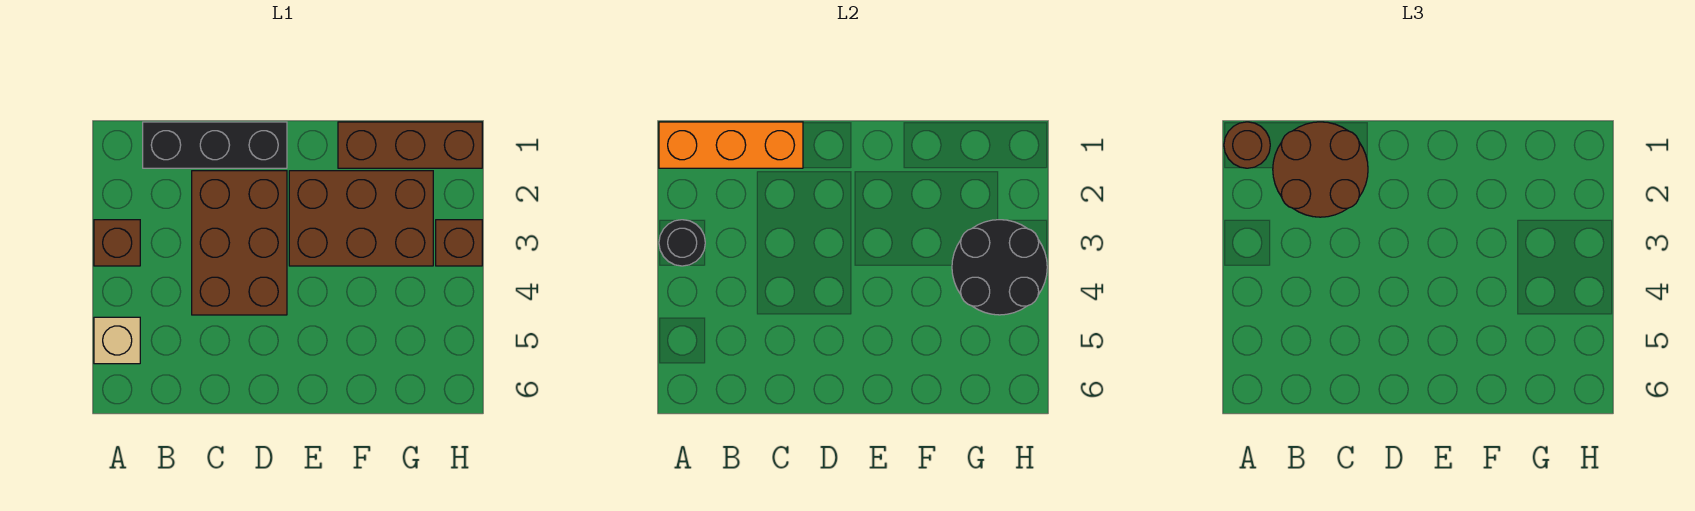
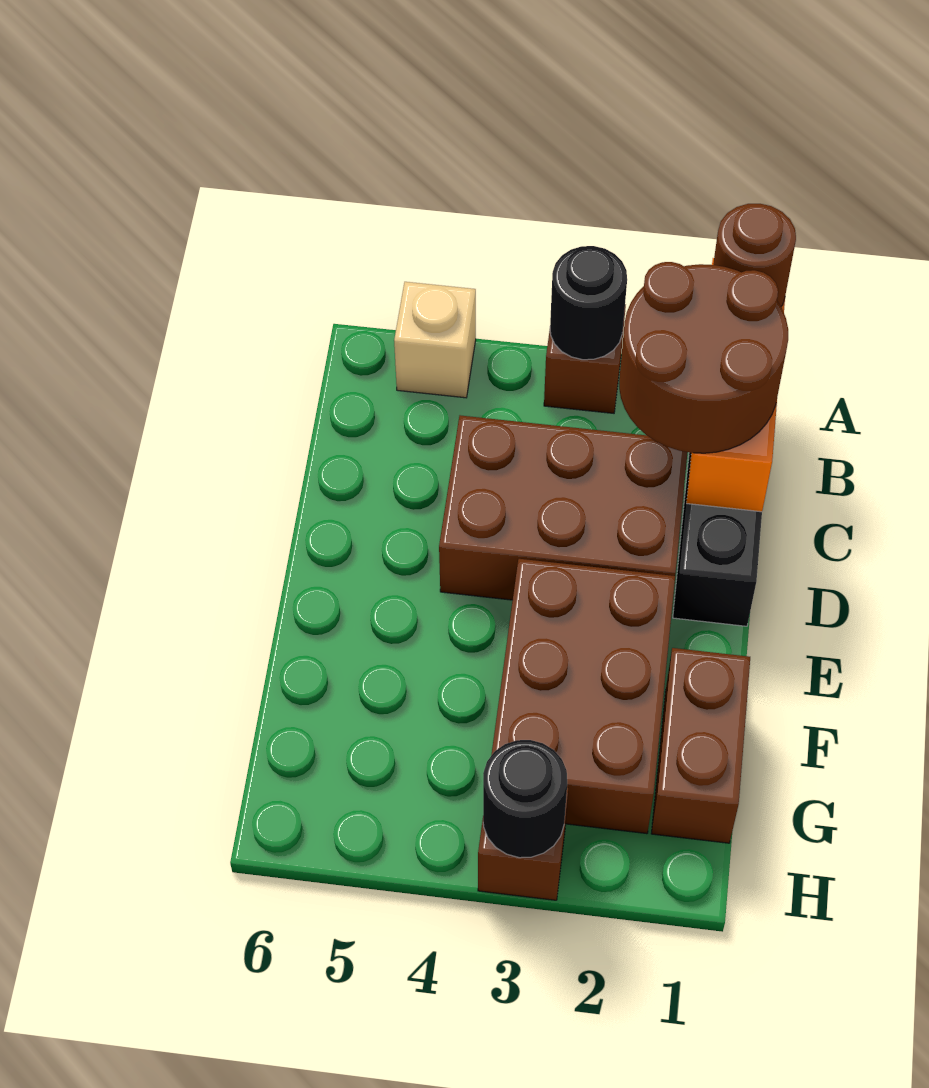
brown 1x3 brick [338,122,482,168] -> brown 1x2 brick [651,648,750,843]
black 2x2 round brick [952,220,1047,315] -> black 1x1 round brick [483,740,567,858]

